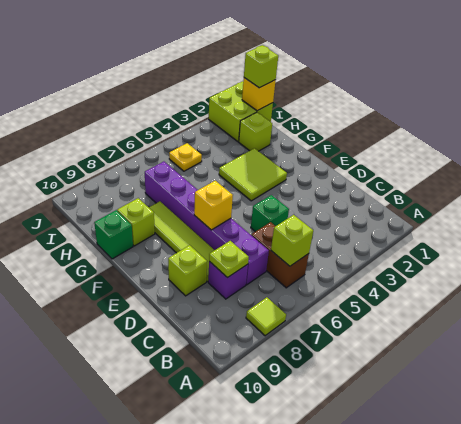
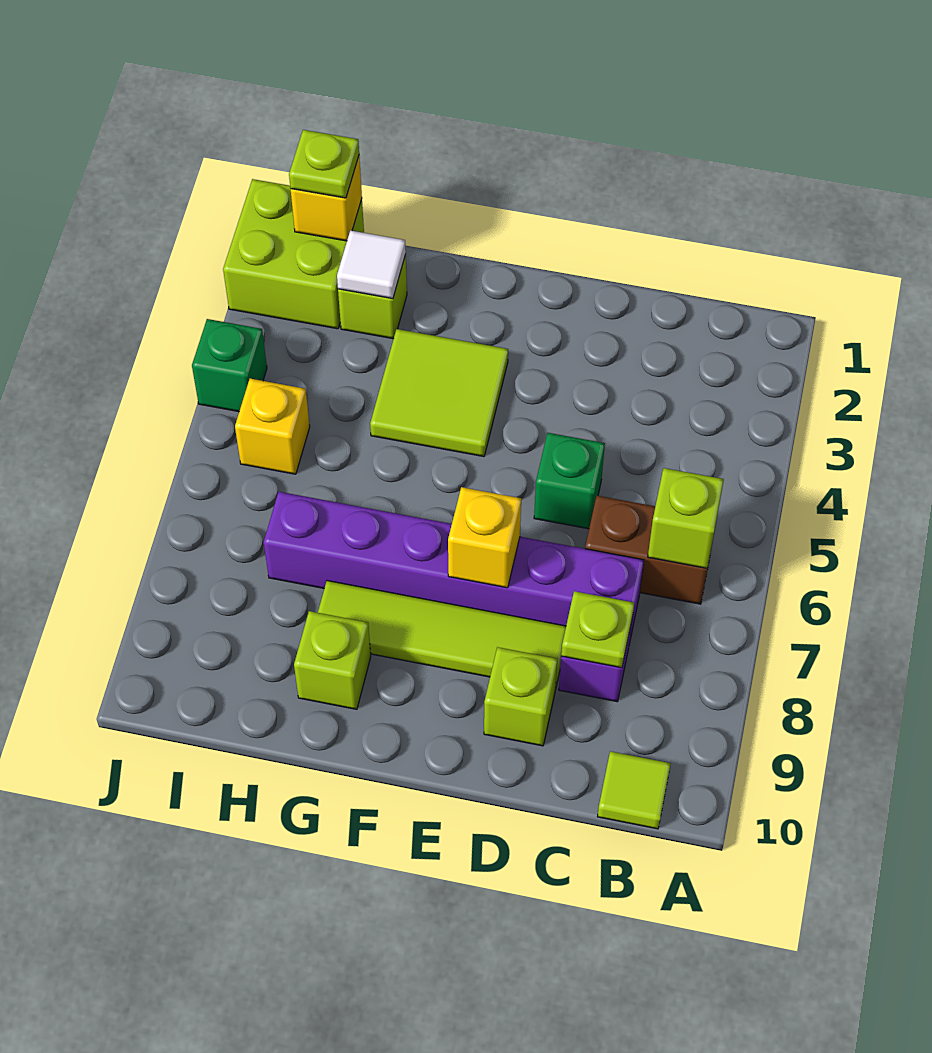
lime 1x1 tile [246,297,286,336] -> lime 1x1 tile moved to [598,751,671,829]
green 1x1 brick [94,210,133,259] -> green 1x1 brick moved to [192,319,267,412]
none -> white 1x1 tile [337,230,406,299]
lime 1x1 brick [244,45,278,88] -> lime 1x1 plate [289,130,359,198]
yellow 1x1 plate [169,143,202,171] -> yellow 1x1 brick [235,379,310,474]

